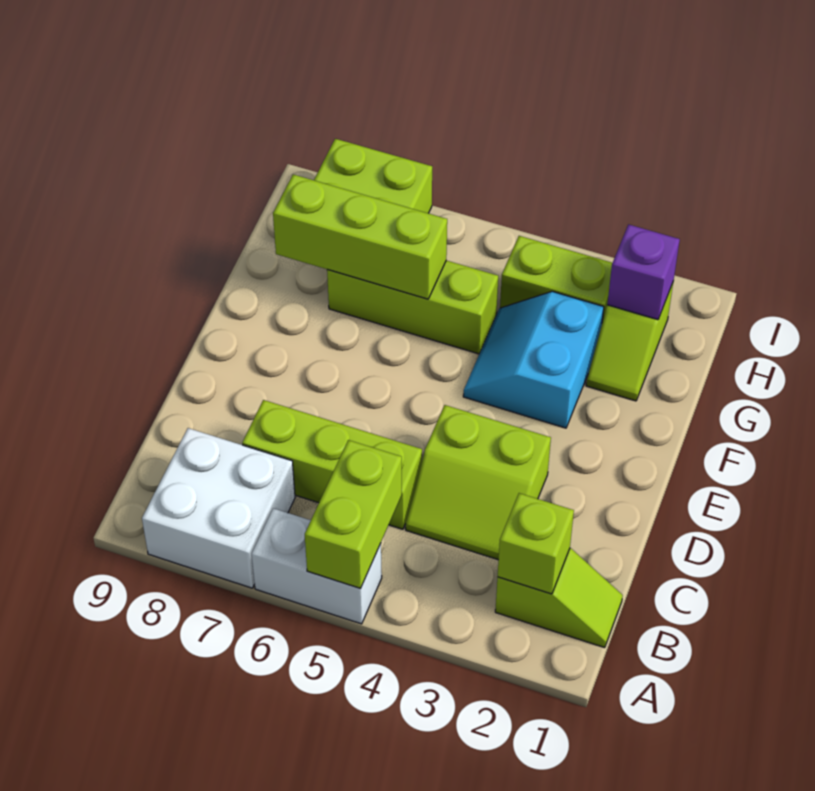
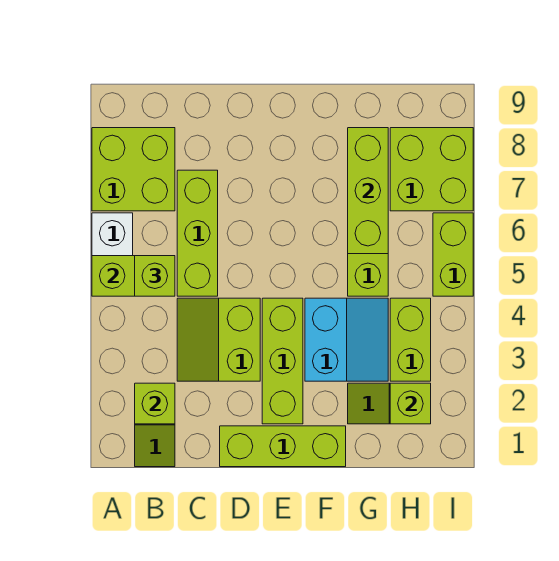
white 2x2 brick [142,428,295,588] -> lime 2x2 brick [92,128,175,211]
none -> lime 1x1 brick [135,256,175,296]
none -> lime 1x3 brick [220,426,346,467]
none -> lime 1x3 brick [262,298,303,424]
cyan 2x2 slope [463,291,604,428] -> cyan 2x2 slope turned to [305,298,388,381]
purple 1x1 brick [607,224,680,320] -> lime 1x1 brick [390,383,431,424]
none -> lime 1x2 brick [433,213,473,296]

